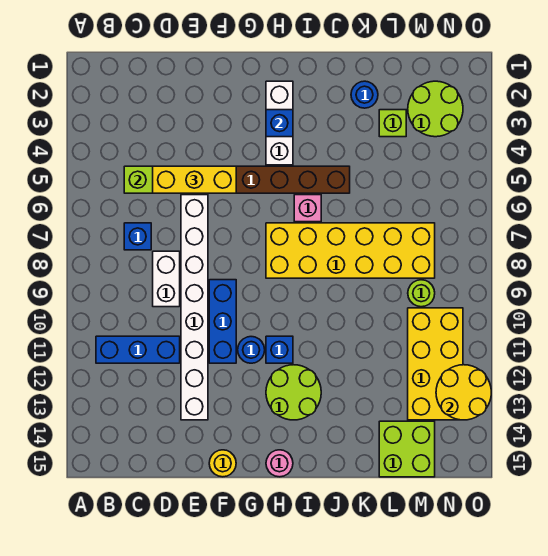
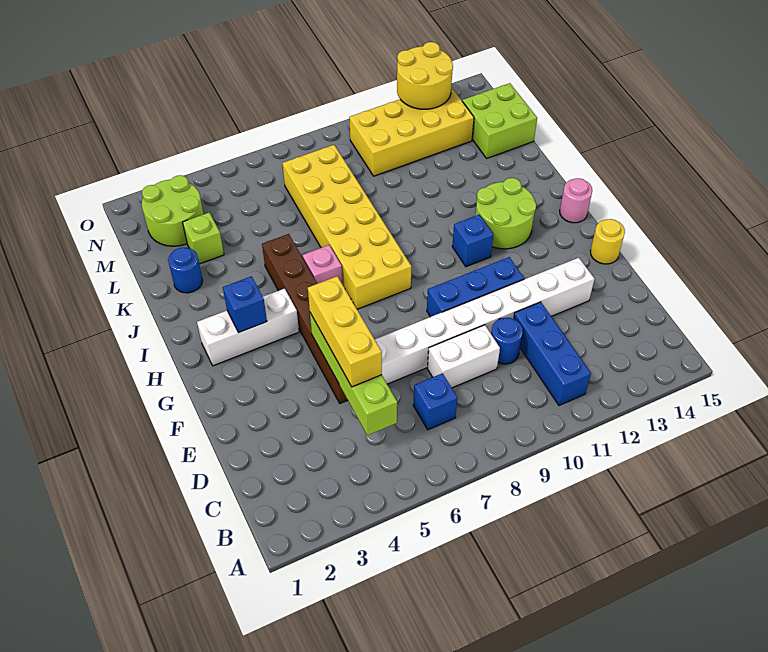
blue 1x1 round brick [238,337,265,363] -> blue 1x1 round brick moved to [491,318,523,364]
lime 1x1 round brick [408,280,435,307] -> none

